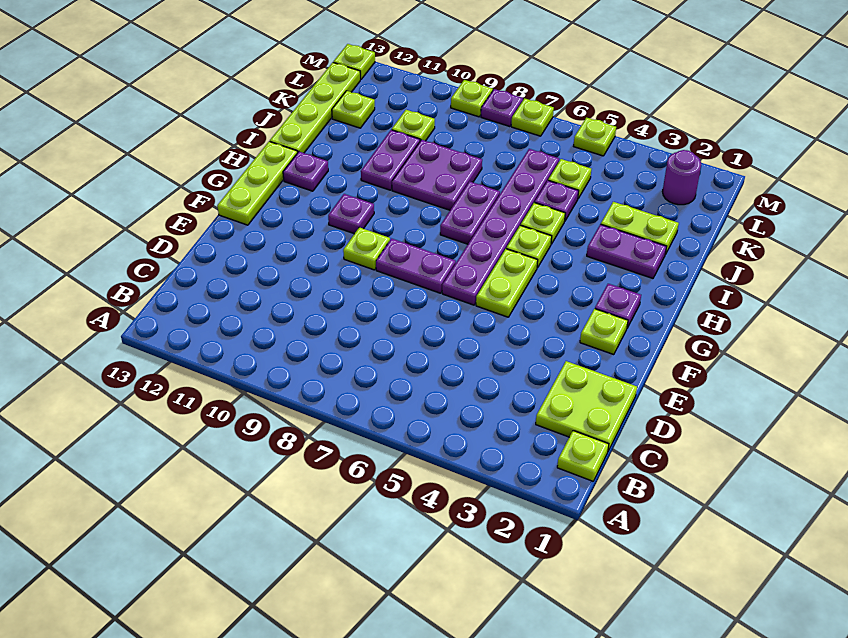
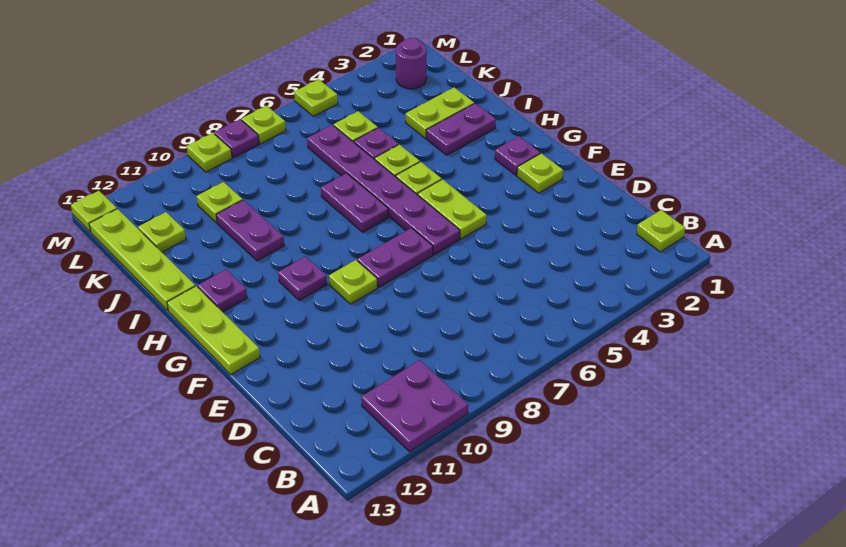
lime 2x2 plate [536,361,637,451] -> none
purple 2x2 plate [392,140,482,210] -> purple 2x2 plate moved to [361,360,468,452]

